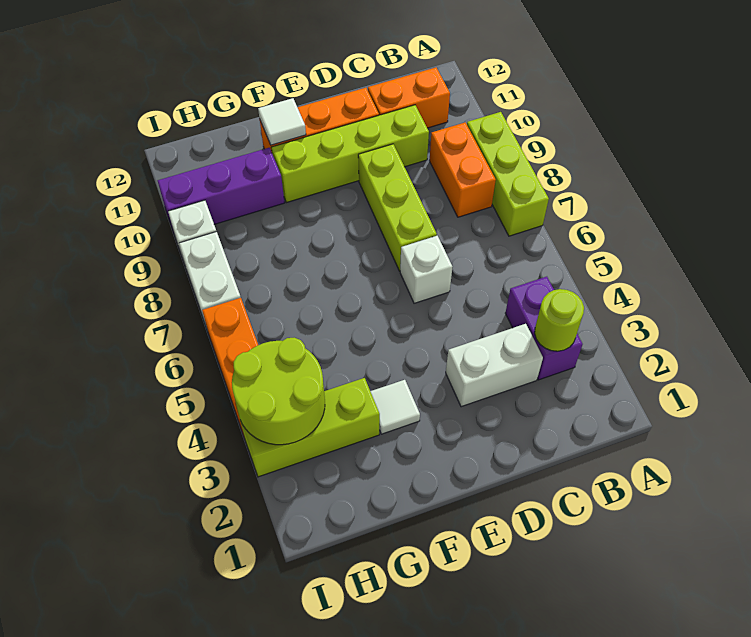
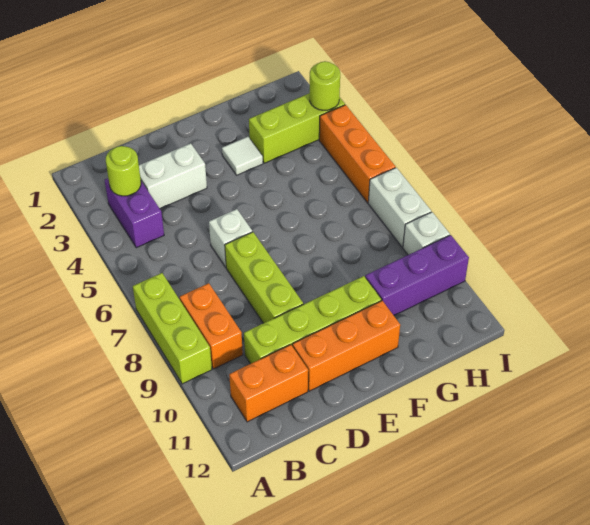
white 1x1 tile [258,98,306,145] -> none
lime 2x2 round brick [232,338,325,445] -> lime 1x1 round brick [310,61,340,110]

